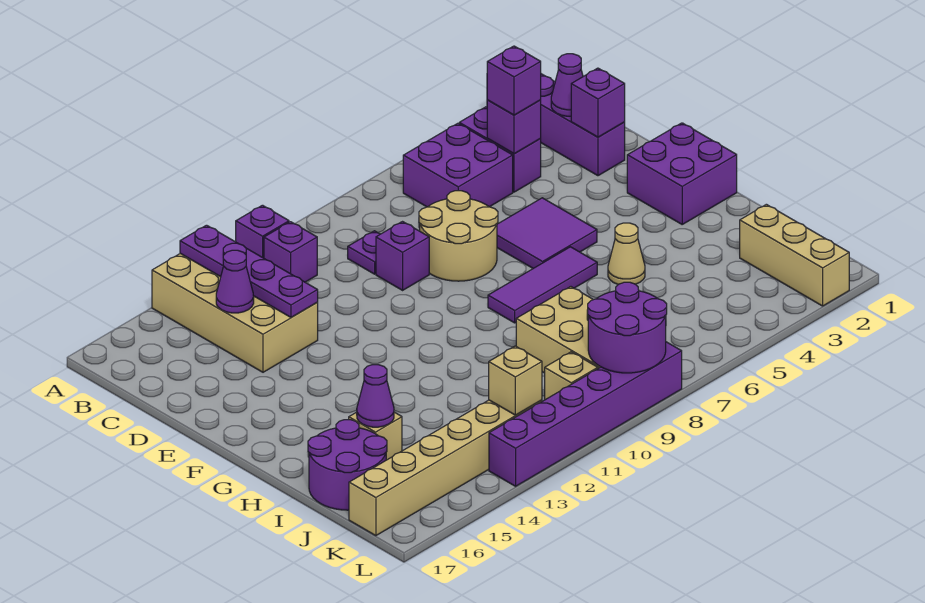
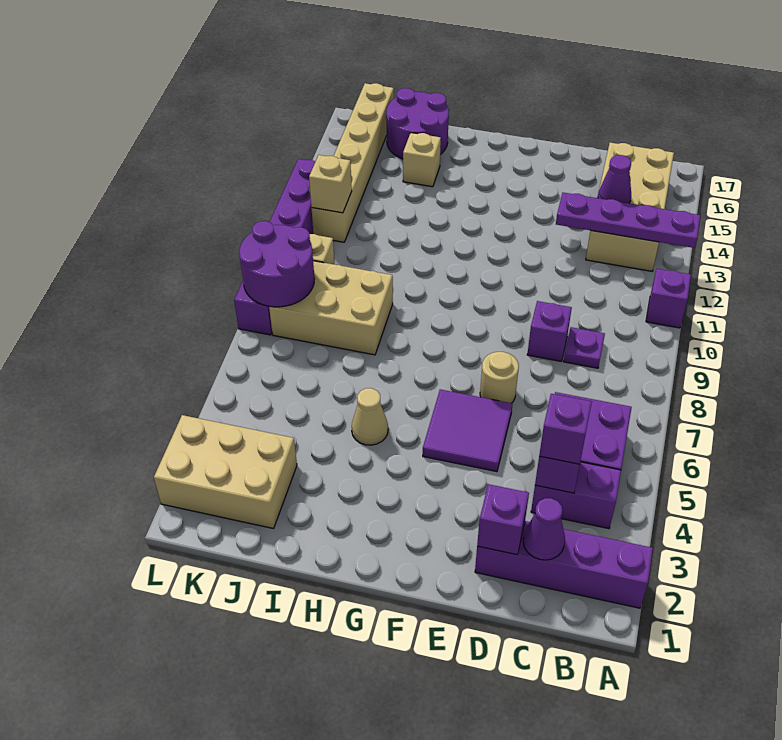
tan 2x4 brick [152,254,318,372] -> tan 2x4 brick turned to [586,143,674,271]
purple 1x1 brick [264,222,317,282] -> none
tan 2x2 round brick [419,191,498,281] -> tan 1x1 round brick [480,352,519,403]
purple 2x2 brick [627,123,737,224] -> none
purple 1x3 tile [488,247,597,323] -> none
purple 1x1 cone [357,365,394,427] -> none
tan 1x3 brick [740,204,849,306] -> tan 2x3 brick [154,415,297,529]

